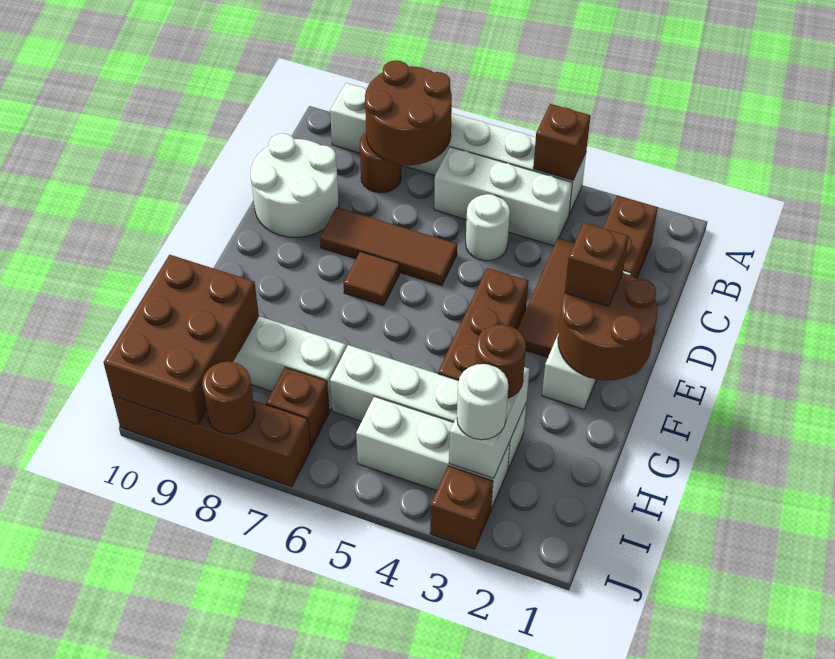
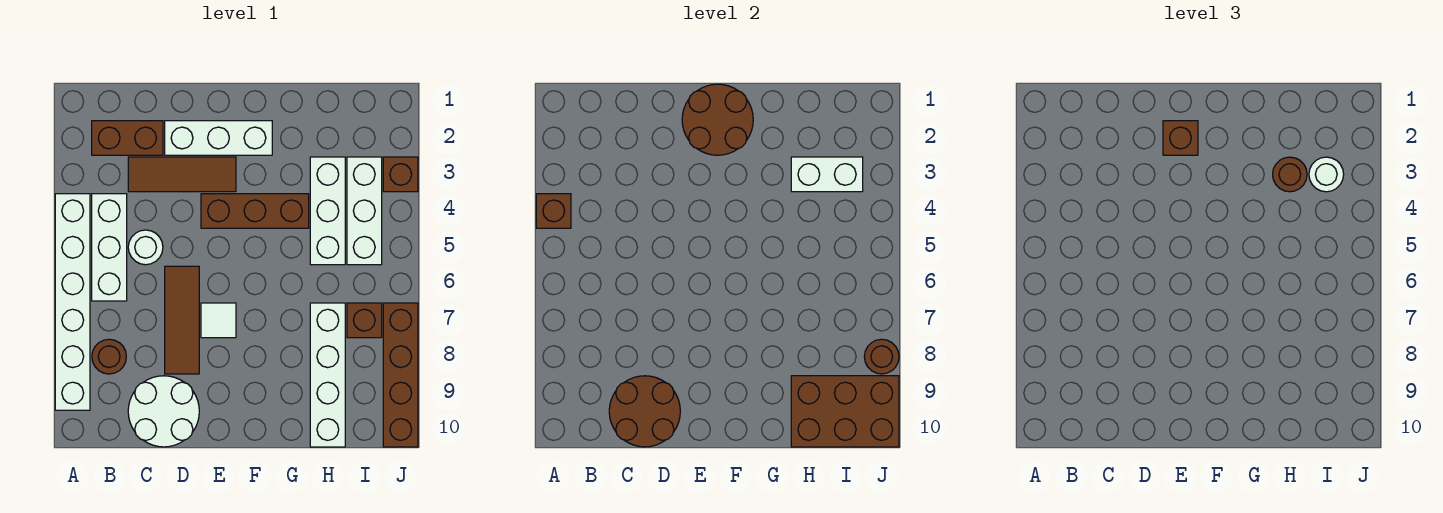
brown 2x2 round brick [365,60,452,165] -> brown 2x2 round brick moved to [609,376,680,447]
brown 1x1 tile [344,252,400,306] -> white 1x1 tile [201,303,236,338]
white 1x4 brick [330,345,526,469] -> white 1x3 brick [310,157,345,265]

